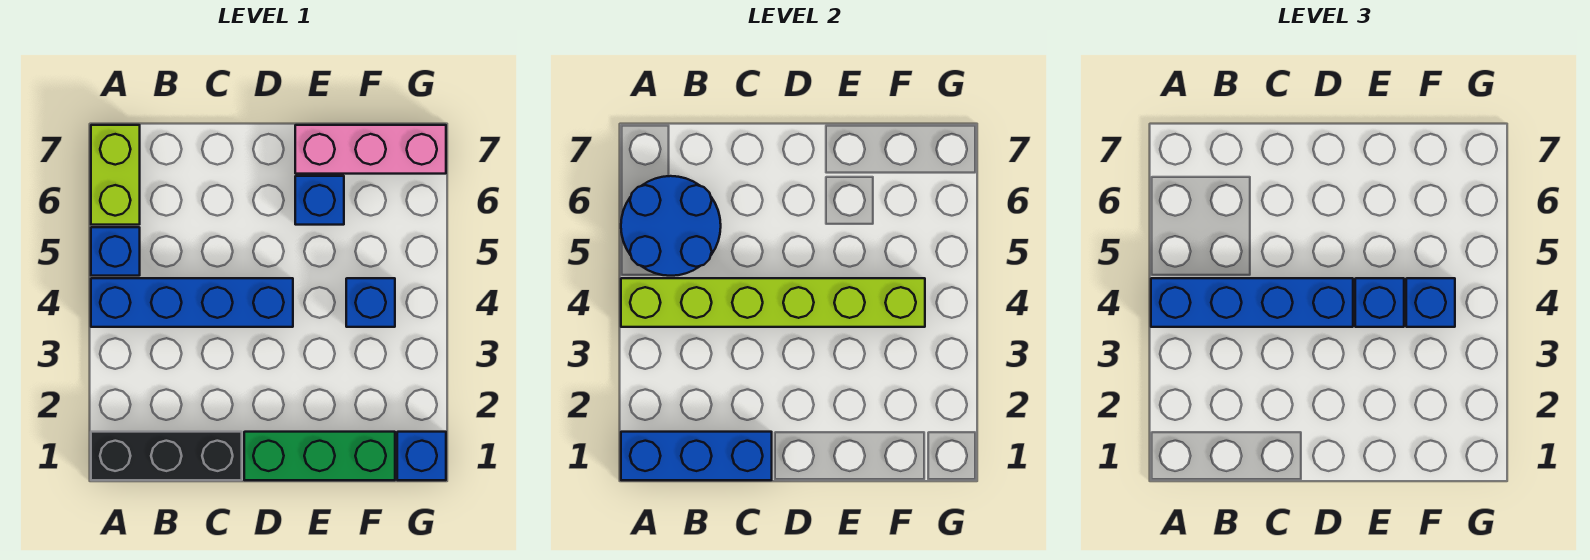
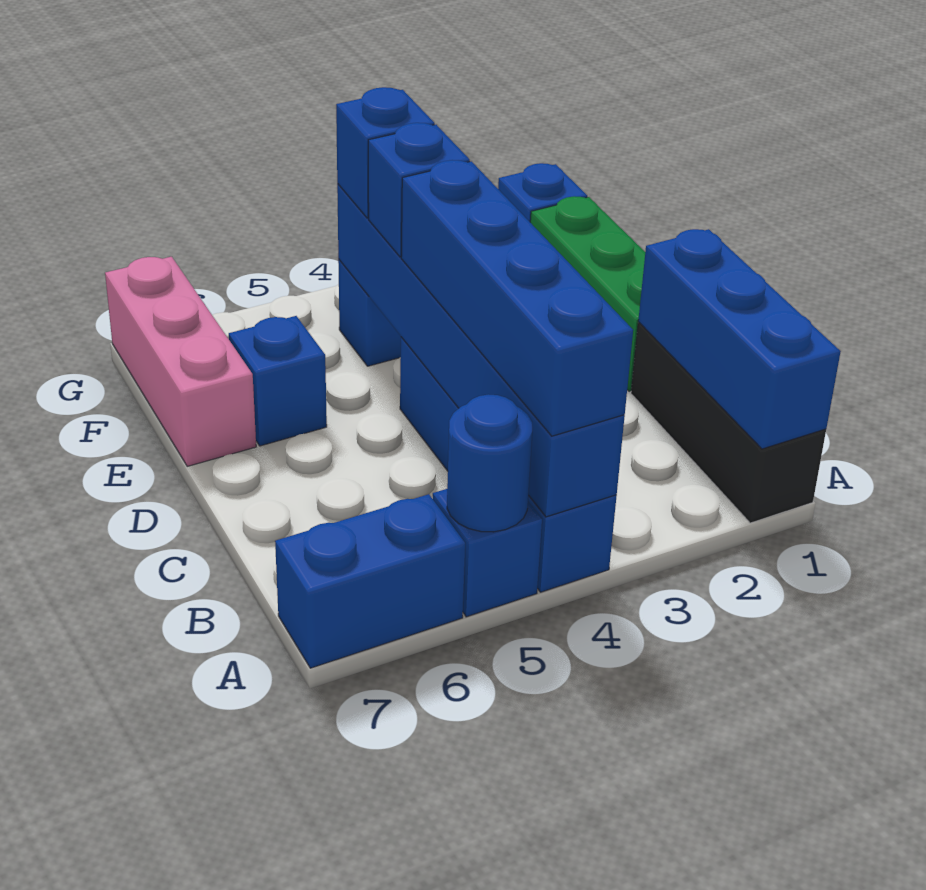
lime 1x6 brick [621,278,925,327] -> blue 1x6 brick [337,184,625,517]
blue 2x2 round brick [621,176,721,276] -> blue 1x1 round brick [447,394,532,532]
lime 1x2 brick [91,125,140,225] -> blue 1x2 brick [275,494,465,668]

